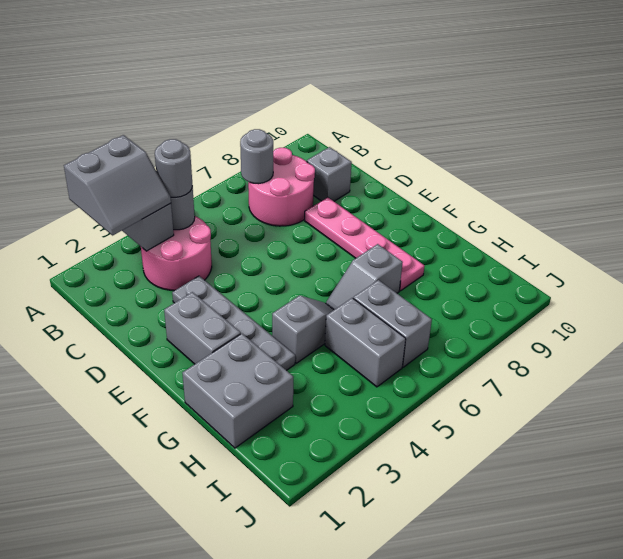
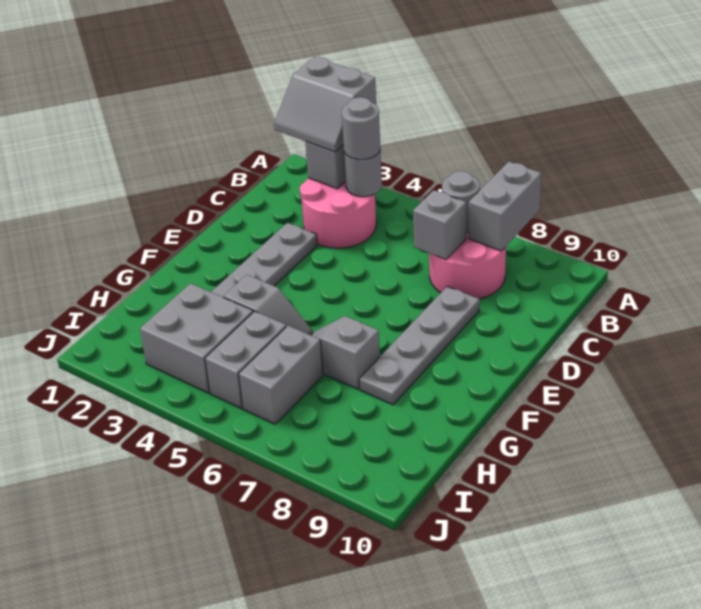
grey 1x1 brick [307,147,352,201] -> grey 1x1 brick moved to [413,190,466,260]
pink 1x4 plate [305,197,424,291] -> grey 1x4 plate [359,286,480,405]
grey 1x2 brick [164,292,241,364] -> grey 1x2 brick moved to [469,162,541,251]
grey 2x2 brick [183,334,293,448] -> grey 2x2 brick moved to [140,283,253,393]

